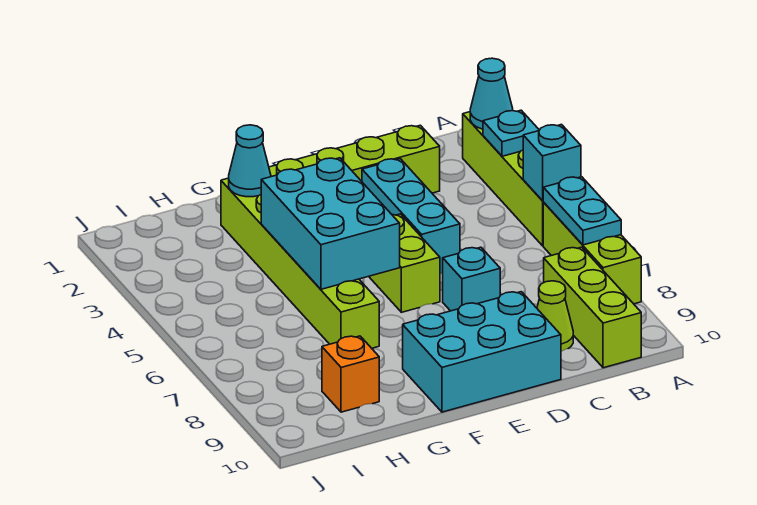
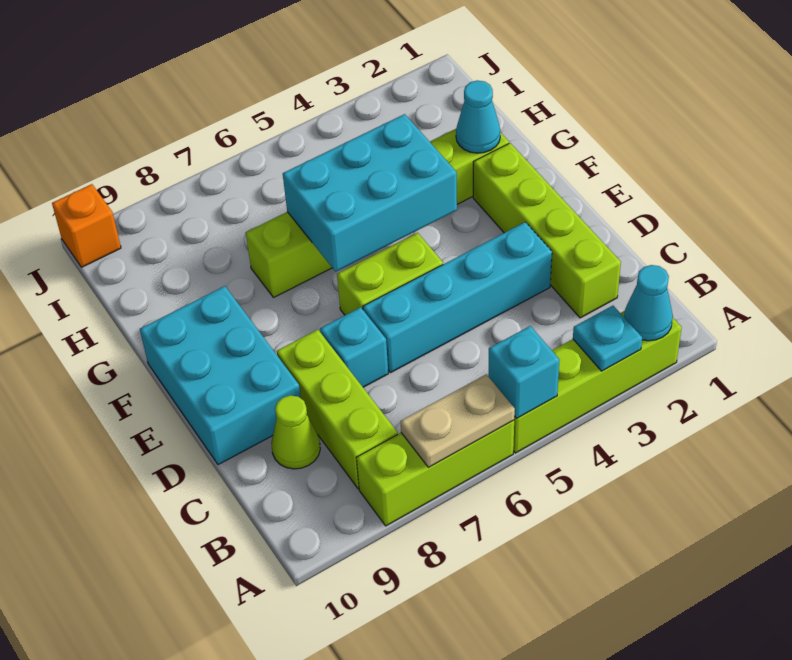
cyan 1x2 plate [543,177,621,245] -> tan 1x2 plate [401,374,515,467]
lime 1x3 brick [544,247,641,368] -> lime 1x3 brick turned to [277,330,398,489]
cyan 1x3 brick [362,159,460,274] -> cyan 1x4 brick [363,222,552,373]
orange 1x1 brick [322,336,379,412] -> orange 1x1 brick moved to [52,184,121,267]

